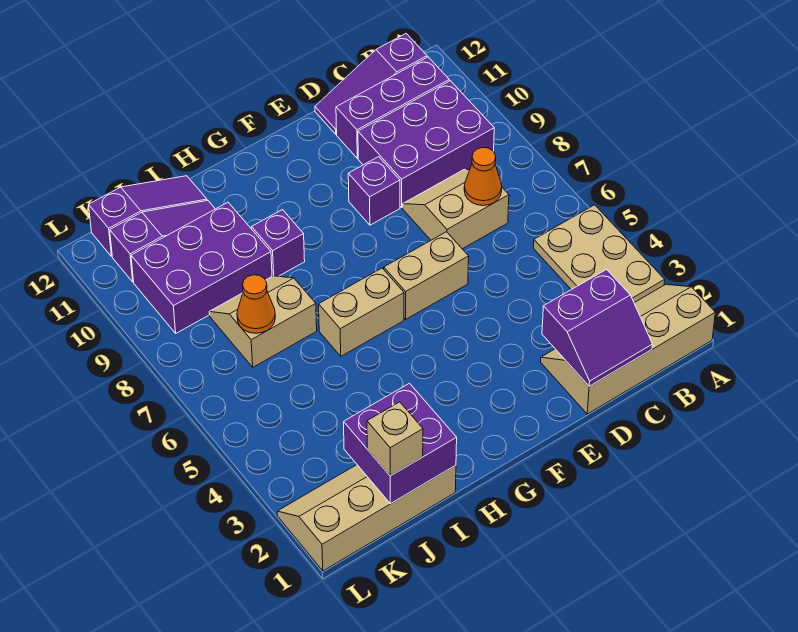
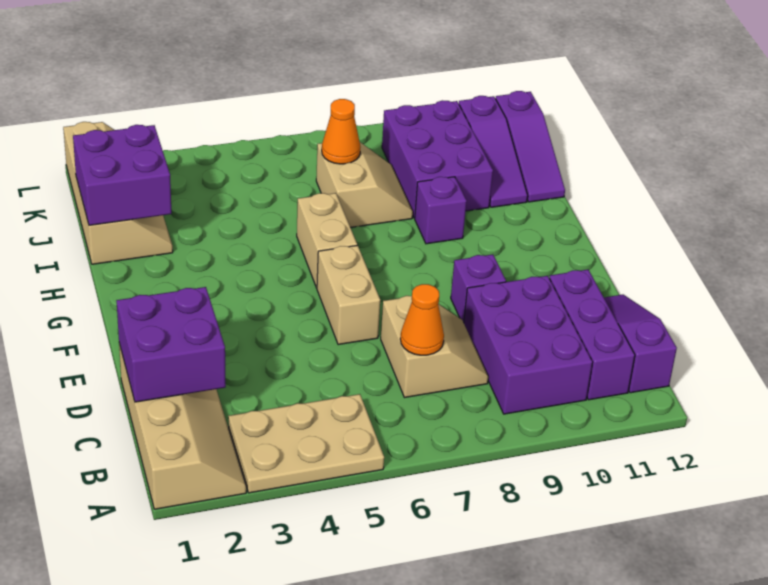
purple 2x2 slope [542,270,652,386] -> purple 2x2 brick [116,287,226,402]
tan 1x1 brick [367,402,423,476] -> none

